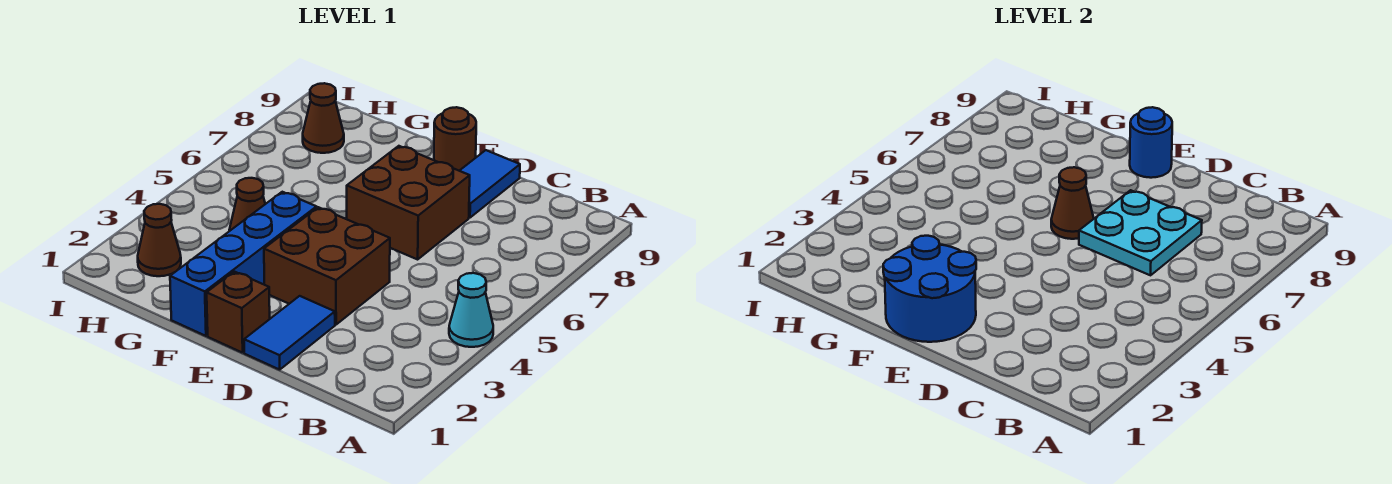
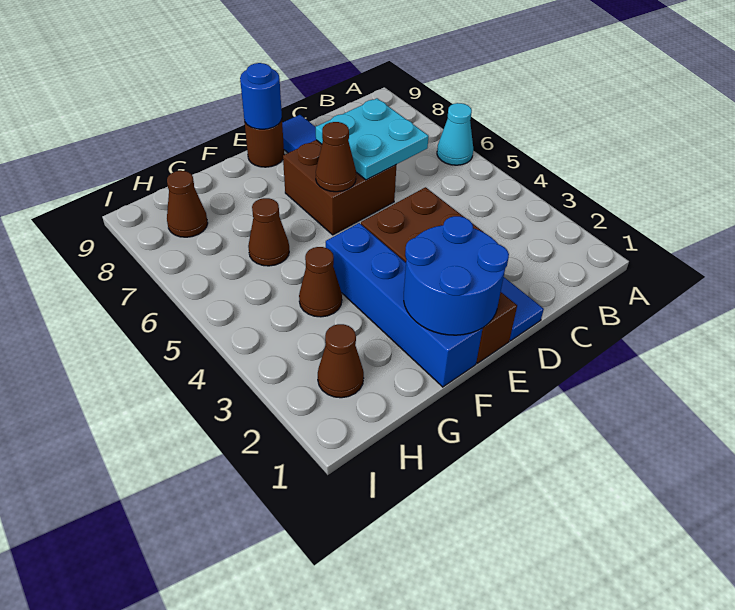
cyan 1x1 cone [449,273,493,347] -> cyan 1x1 cone moved to [437,103,473,165]
none -> brown 1x1 cone [248,198,289,266]

